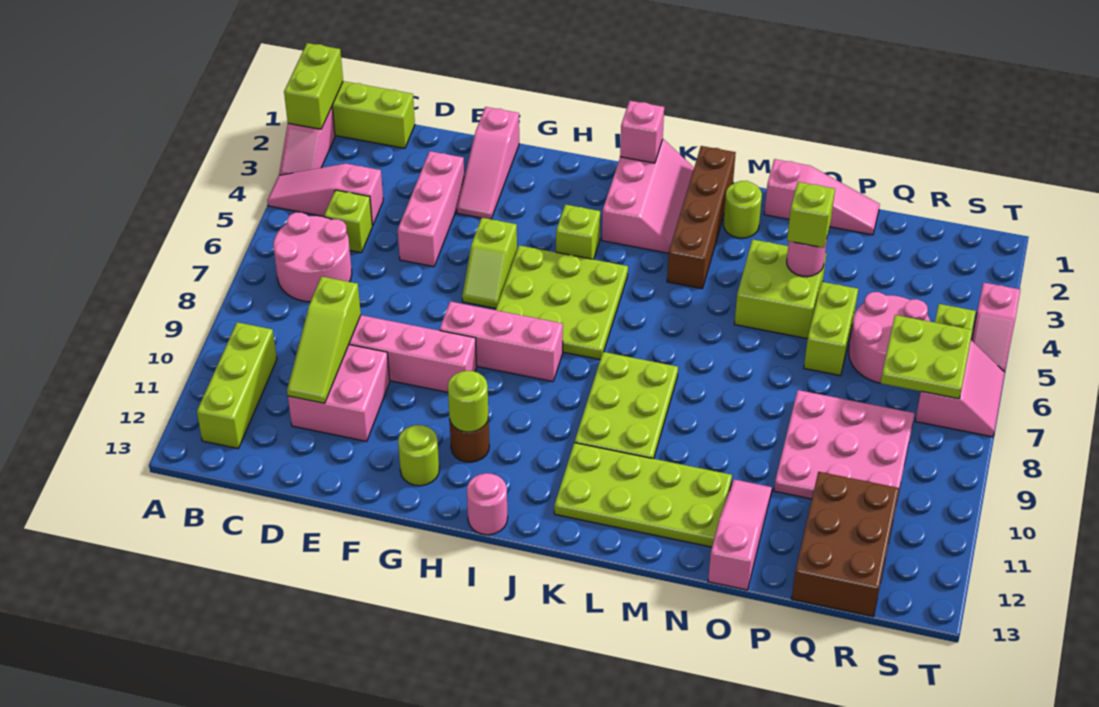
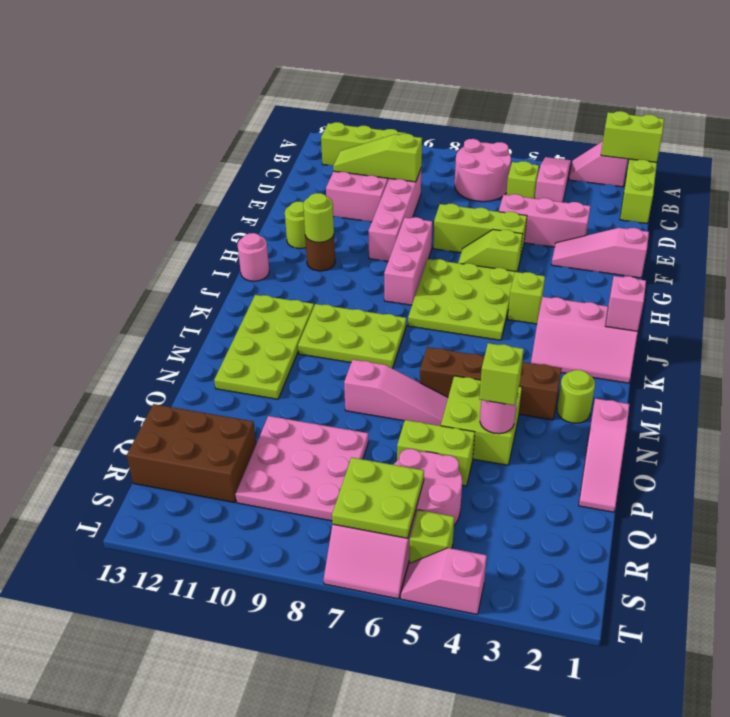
none -> lime 1x3 brick [433,204,527,258]
brown 1x4 brick [667,146,736,289] -> brown 1x4 brick moved to [420,347,562,420]
pink 1x3 slope [708,479,772,590] -> pink 1x3 slope moved to [344,360,448,426]

